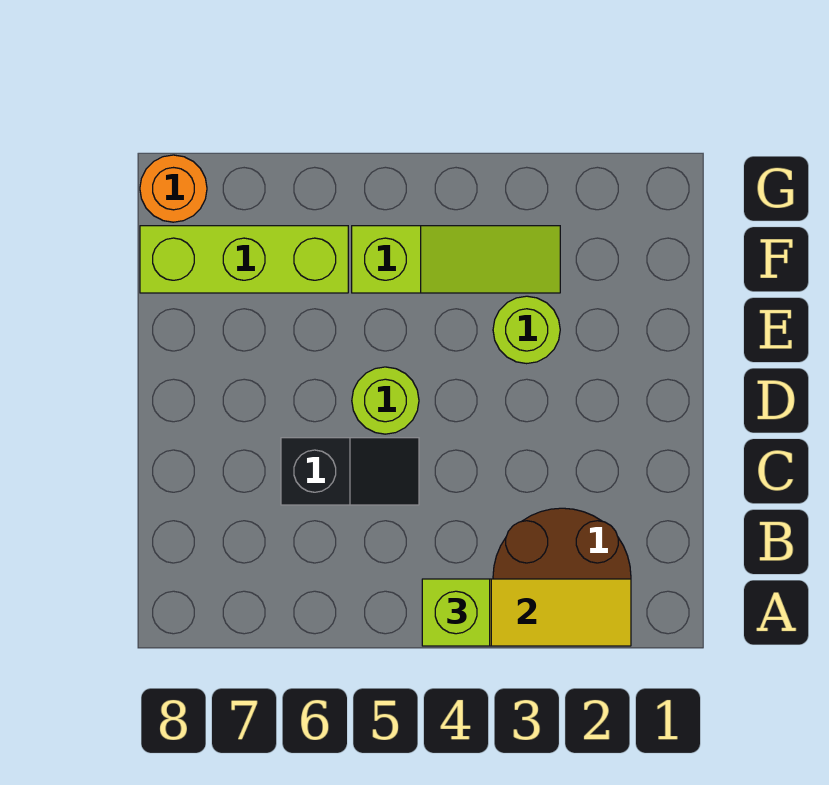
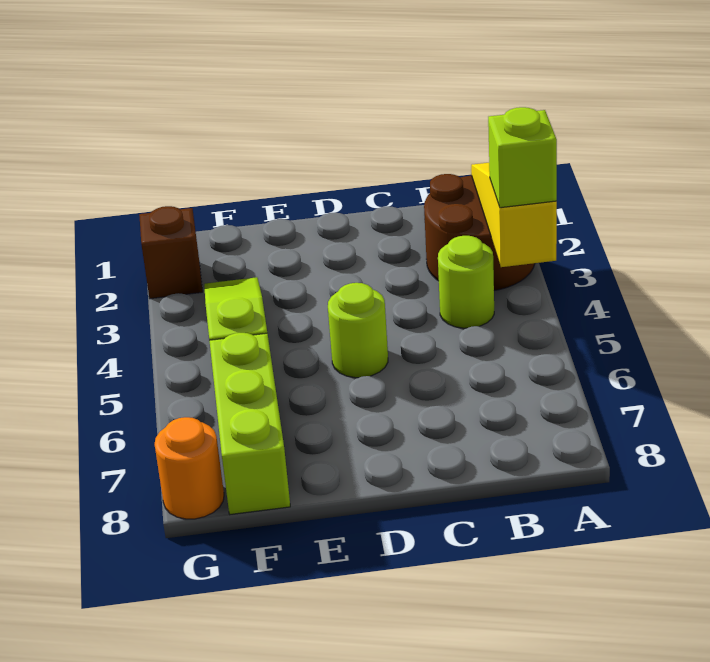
black 1x2 slope [281,438,419,505] -> none
lime 1x1 round brick [493,296,560,364] -> lime 1x1 round brick moved to [438,236,494,328]
none -> brown 1x1 brick [139,206,203,299]

